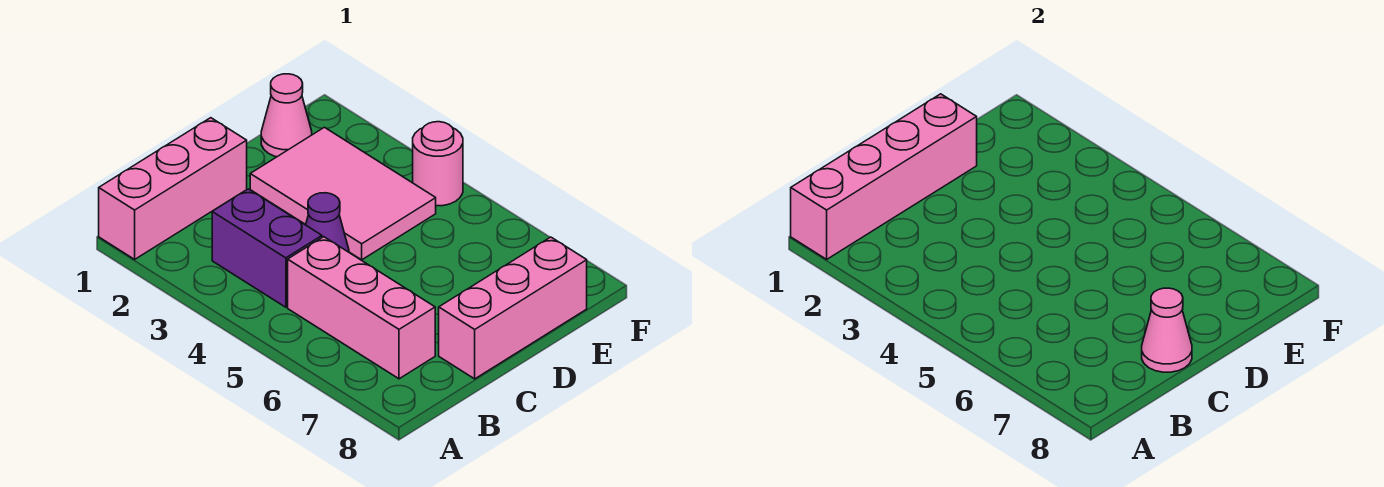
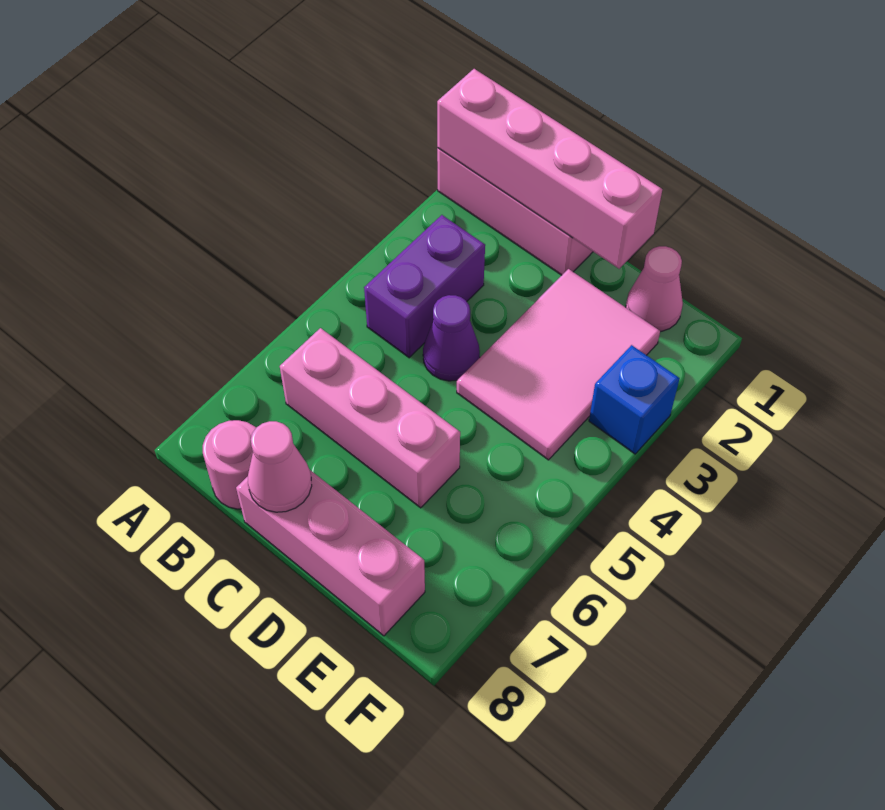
pink 1x3 brick [288,237,435,379] -> pink 1x3 brick turned to [280,328,460,508]
none -> blue 1x1 brick [589,345,680,454]
pink 1x1 round brick [413,122,463,206] -> pink 1x1 round brick moved to [203,420,256,509]

